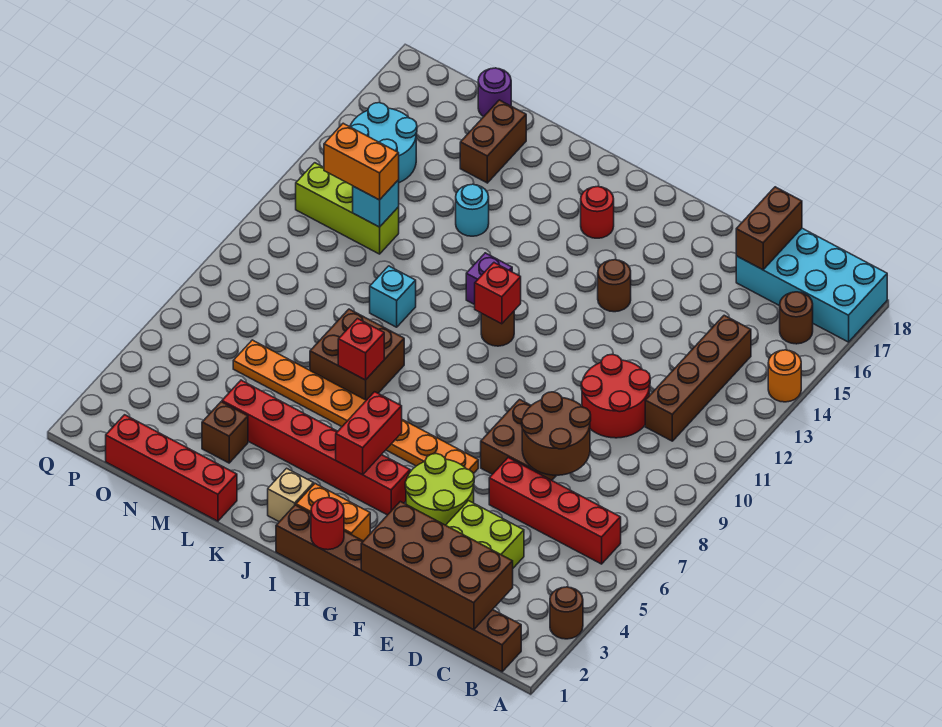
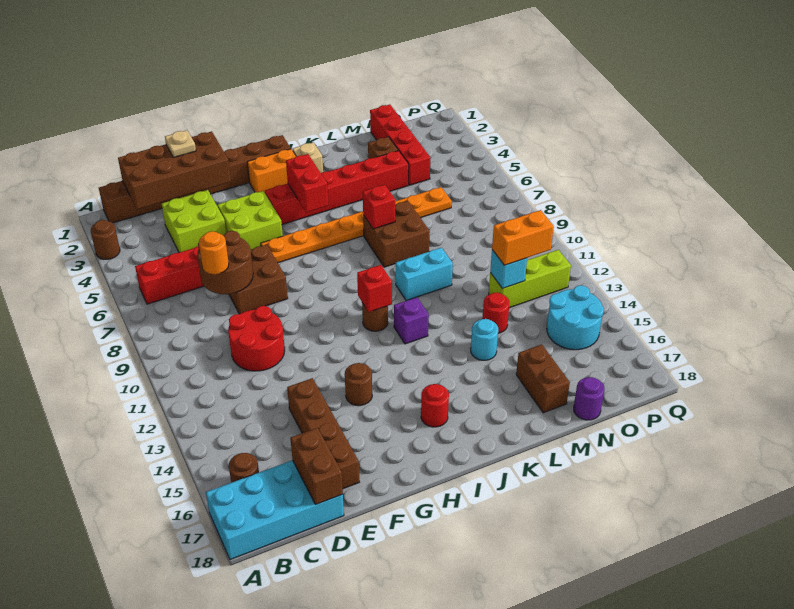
orange 1x1 round brick [768,350,801,402] -> orange 1x1 round brick moved to [199,231,229,274]
brown 1x4 brick [645,315,751,441] -> brown 1x4 brick moved to [287,378,359,489]
none -> tan 1x1 plate [165,130,196,158]
lime 2x2 round brick [405,454,474,525] -> lime 2x2 brick [218,191,283,250]
red 1x1 round brick [311,498,344,550] -> red 1x1 round brick moved to [482,293,509,333]
red 1x4 brick [106,415,237,521] -> red 1x4 brick turned to [370,105,430,185]
cyan 1x1 brick [370,266,416,327] -> cyan 1x2 brick [395,248,453,301]

